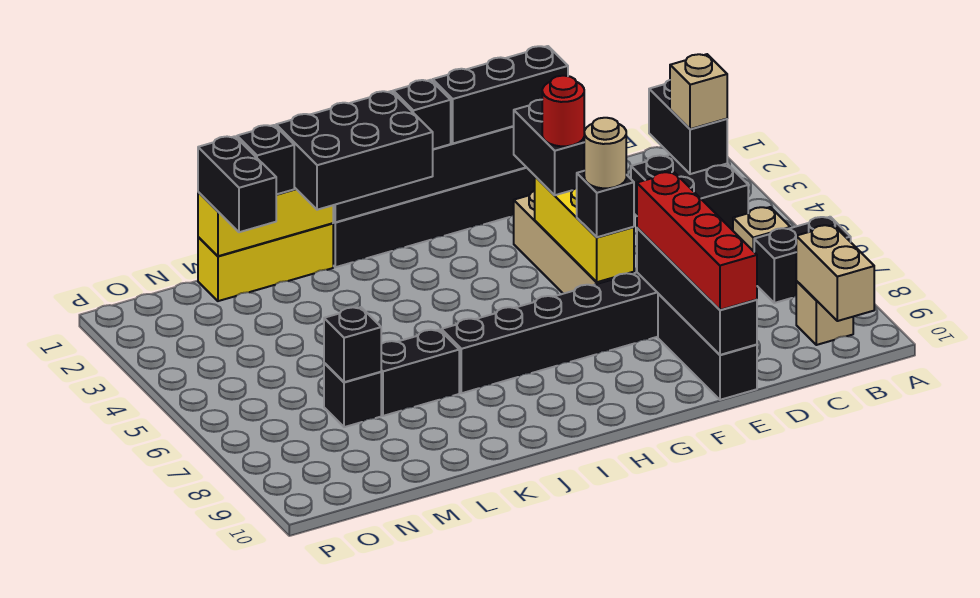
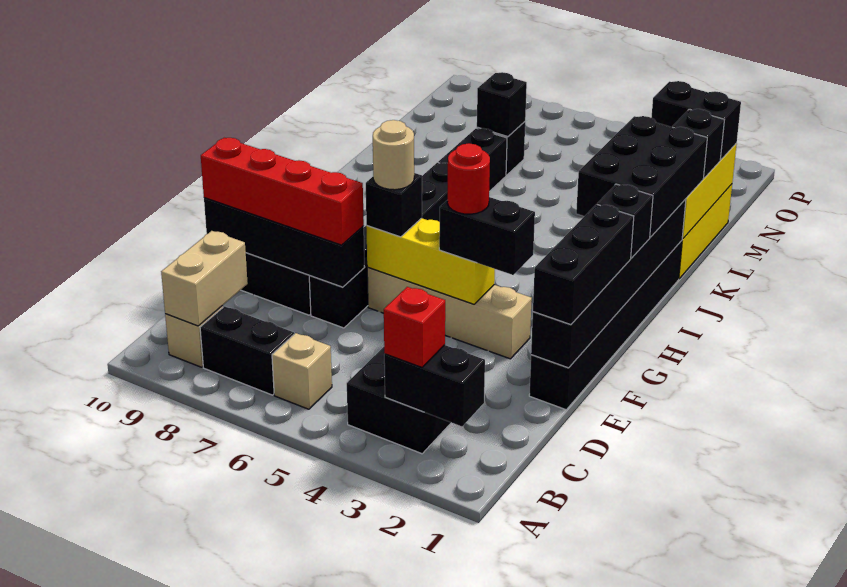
black 1x2 brick [754,217,851,303] -> black 1x2 brick turned to [200,306,294,395]
tan 1x1 brick [670,54,727,129] -> red 1x1 brick [384,287,445,367]
tan 1x2 brick [796,225,874,321] -> tan 1x2 brick turned to [161,231,248,326]

